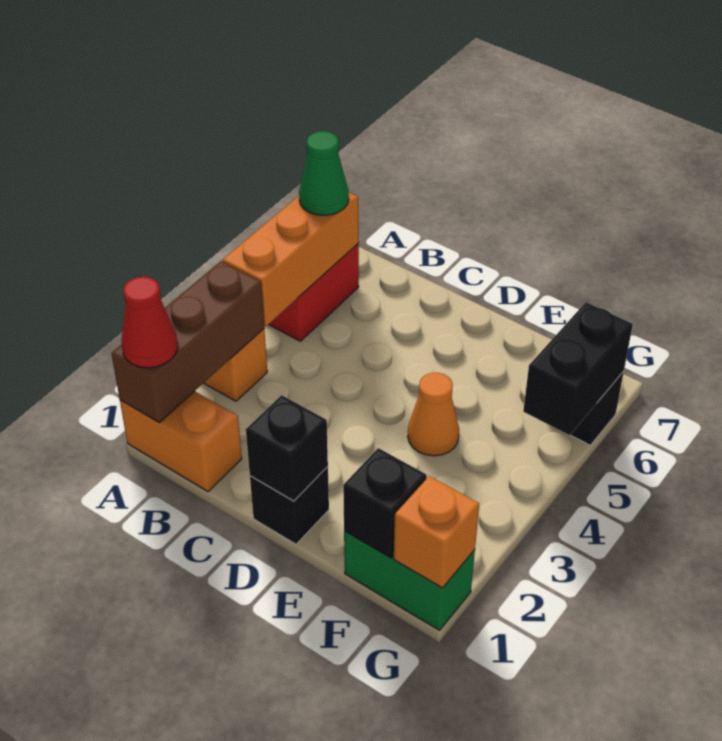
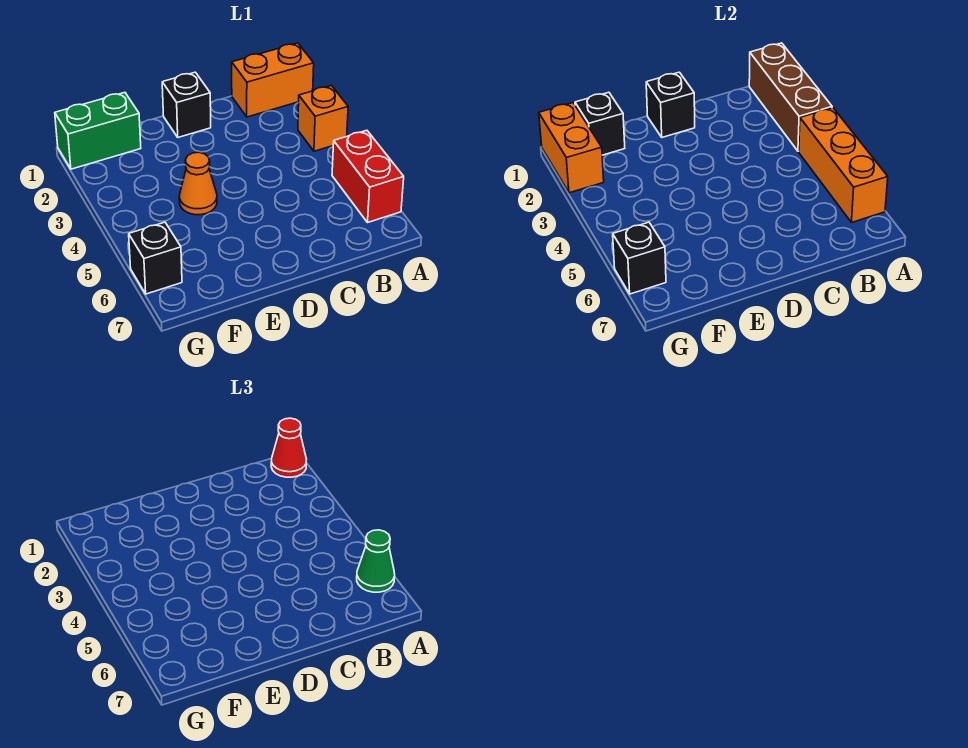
orange 1x1 brick [394,476,479,588] -> orange 1x2 brick [539,103,604,193]
black 1x2 brick [523,302,633,435] -> black 1x1 brick [613,222,666,294]

